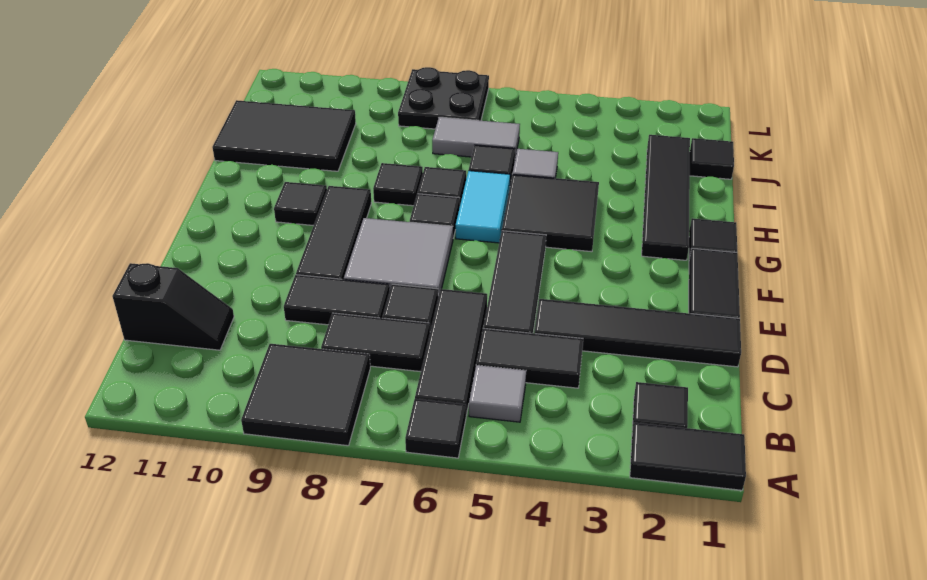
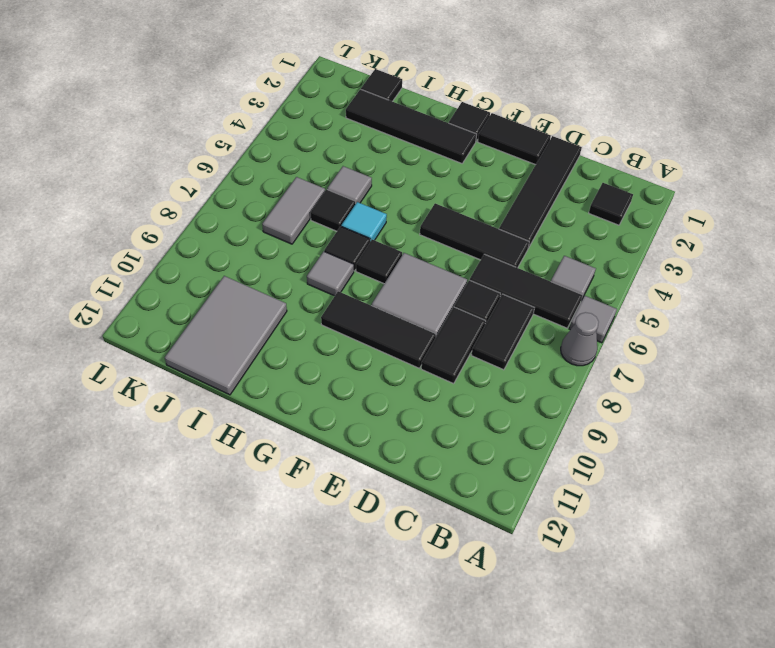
black 1x2 tile [630,422,746,490] -> none
black 1x1 tile [405,399,466,458] -> grey 1x1 tile [569,296,617,343]
none -> grey 1x1 cone [561,312,599,366]
black 2x2 tile [241,344,370,446] -> none
black 1x2 tile [476,328,583,388] -> none
black 1x2 slope [112,263,234,350] -> none
black 2x2 tile [502,174,599,252] -> none
cyan 1x2 tile [456,171,510,243] -> cyan 1x1 tile [341,202,387,241]
black 1x1 tile [274,182,327,226] -> none
black 1x1 tile [373,163,423,206] -> grey 1x1 tile [307,251,354,296]
black 2x3 tile [212,100,356,171] -> grey 2x3 tile [165,276,287,395]
black 2x2 plate [398,67,489,129] -> none

